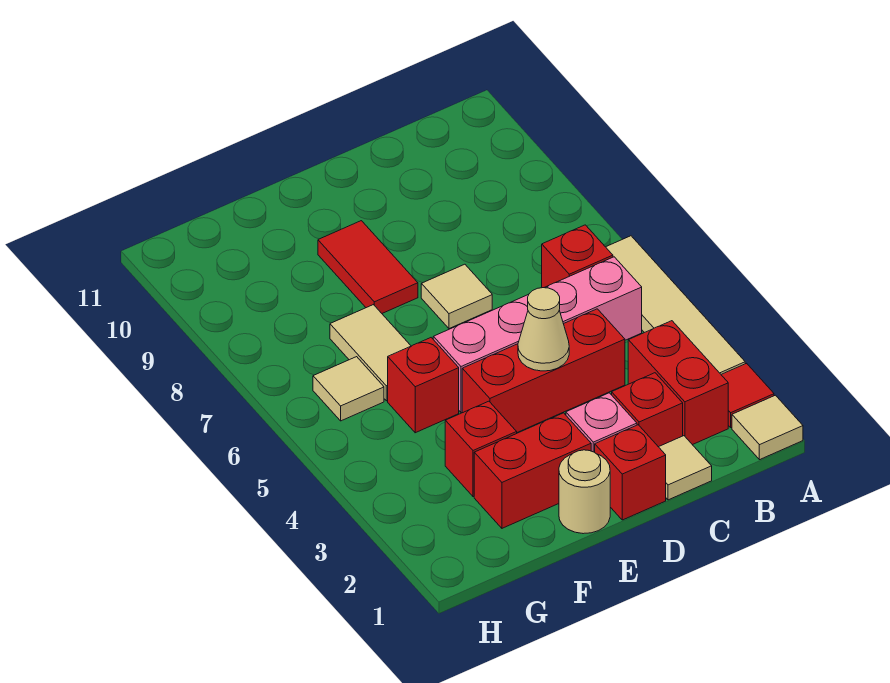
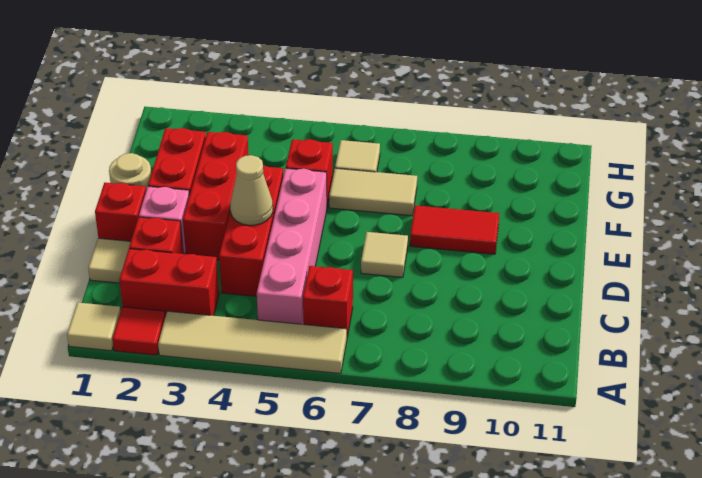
red 1x1 brick [445,401,517,497] -> red 1x3 brick [183,132,249,260]

